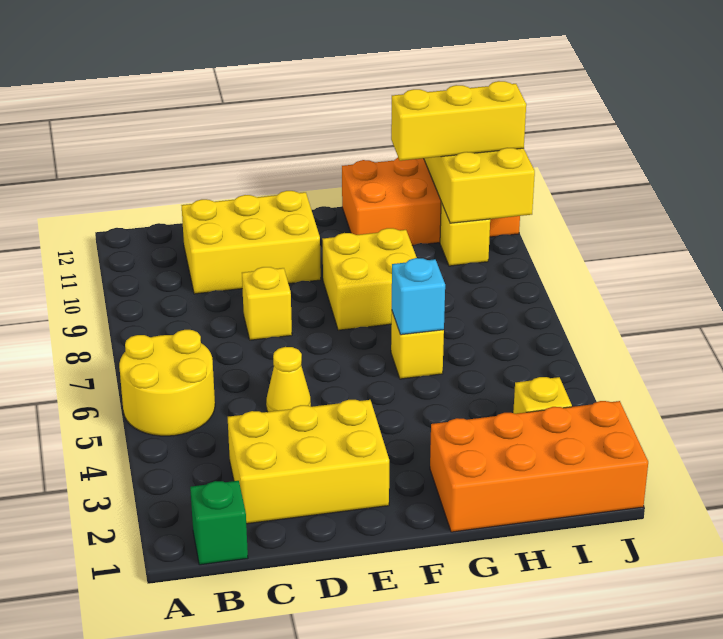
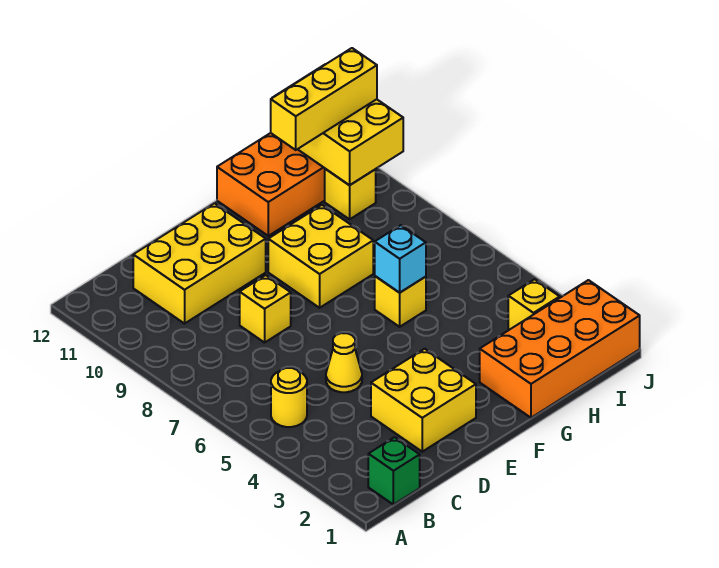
yellow 2x2 round brick [119,330,215,436] -> yellow 1x1 round brick [271,368,307,427]
yellow 2x3 brick [228,400,389,524] -> yellow 2x2 brick [371,349,476,452]

